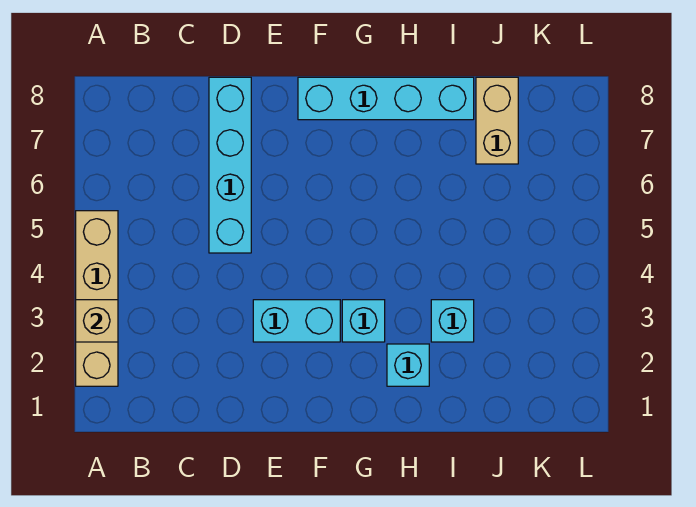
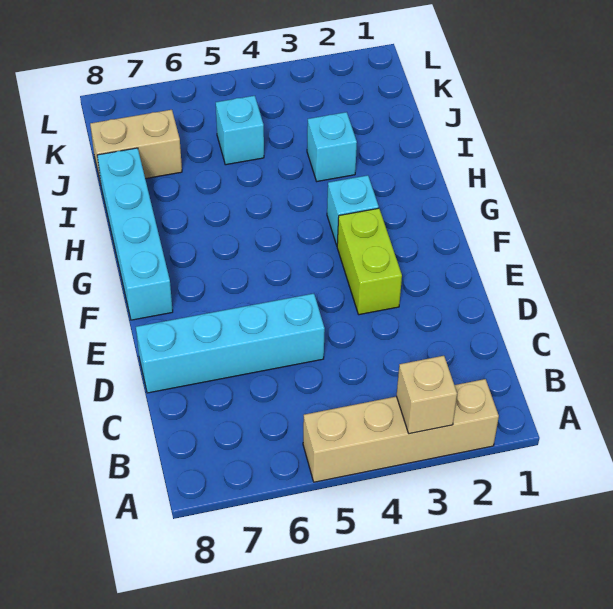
cyan 1x2 brick [253,300,340,342] -> lime 1x2 brick [337,208,402,315]
cyan 1x1 brick [387,344,429,386] -> cyan 1x1 brick moved to [216,96,264,165]

